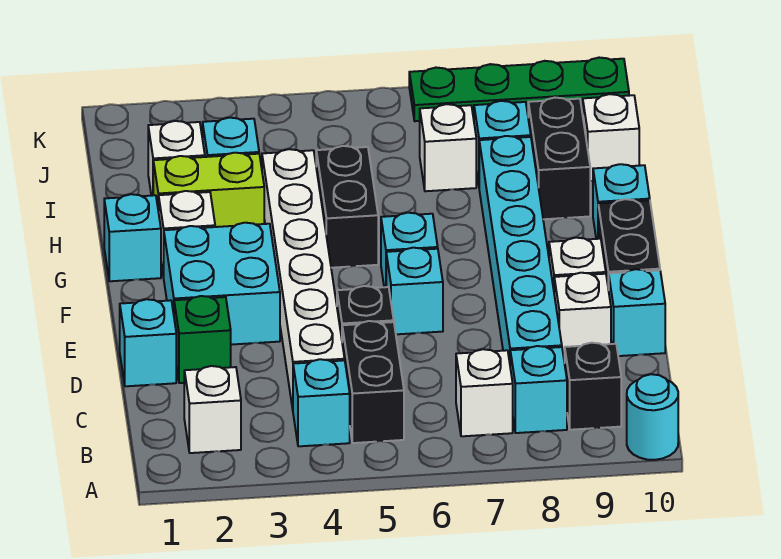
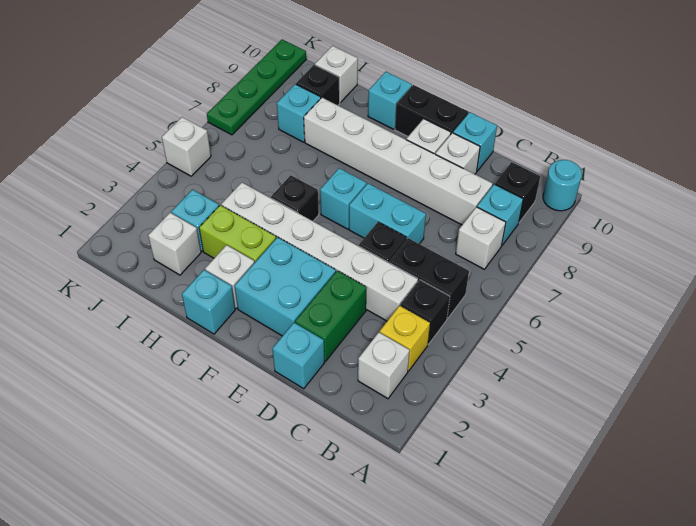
none -> yellow 1x1 brick [380,306,430,371]
cyan 1x1 brick [293,359,350,446] -> black 1x1 brick [400,280,450,344]
cyan 1x6 brick [479,136,562,362] -> white 1x6 brick [304,98,493,225]
green 1x1 brick [174,296,231,383] -> green 1x2 brick [295,271,367,361]
cyan 1x1 brick [386,248,443,334] -> cyan 1x2 brick [349,183,426,244]
black 1x2 brick [316,146,378,268] -> black 1x1 brick [271,175,319,221]
lime 1x2 brick [153,153,264,227] -> lime 1x2 brick turned to [199,205,276,262]
black 1x2 brick [528,98,590,219] -> black 1x1 brick [296,65,340,105]
white 1x1 brick [420,104,476,191] -> white 1x1 brick moved to [162,117,211,176]

